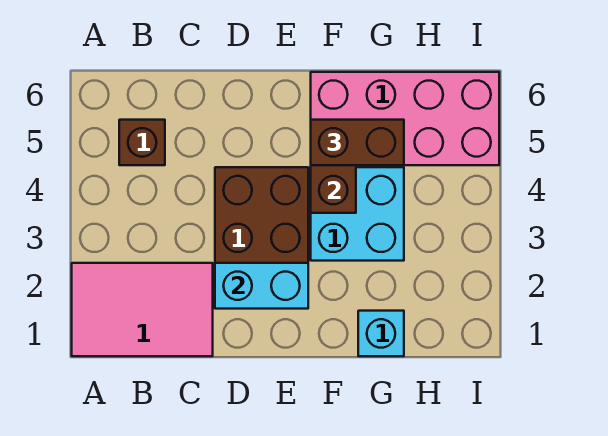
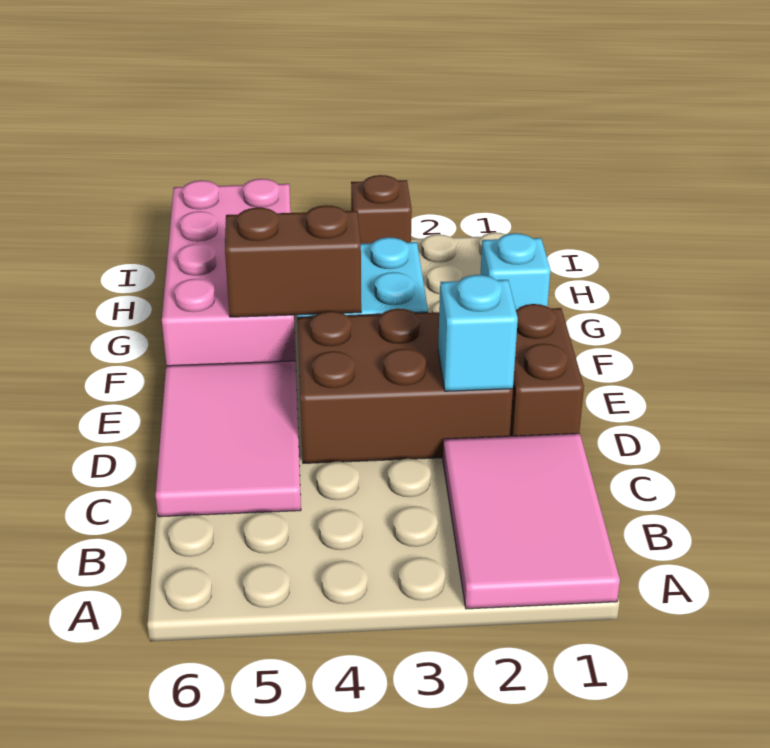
brown 1x1 brick [119,120,165,165] -> brown 1x1 brick moved to [351,175,412,244]
none -> pink 2x3 tile [156,361,301,517]
cyan 1x2 brick [215,263,308,309] -> cyan 1x1 brick [438,275,518,391]
brown 1x2 brick [311,120,404,165] -> brown 1x2 brick moved to [510,304,584,436]

